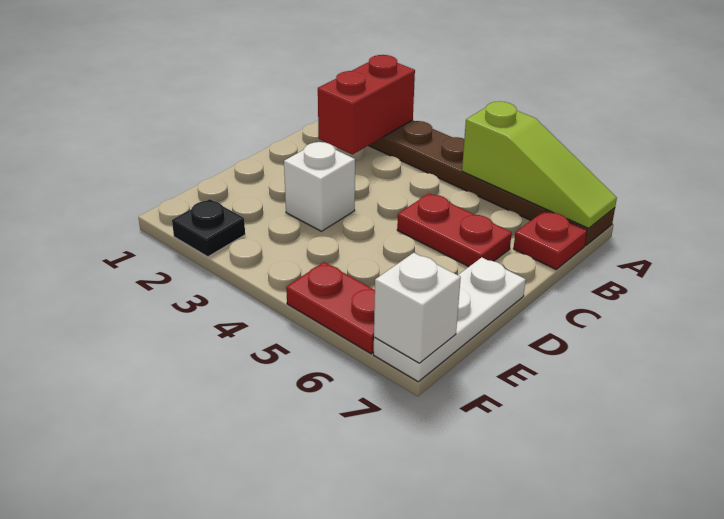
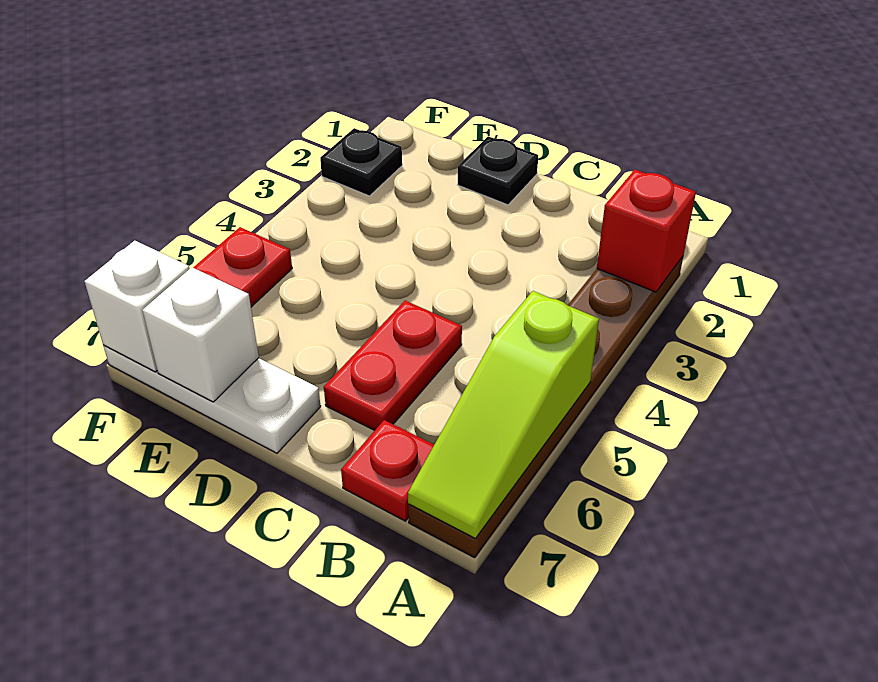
red 1x2 brick [318,55,415,154] -> red 1x1 brick [597,170,696,292]
none -> black 1x1 plate [457,136,538,205]
white 1x1 brick [284,142,355,231] -> white 1x1 brick moved to [142,267,259,402]

